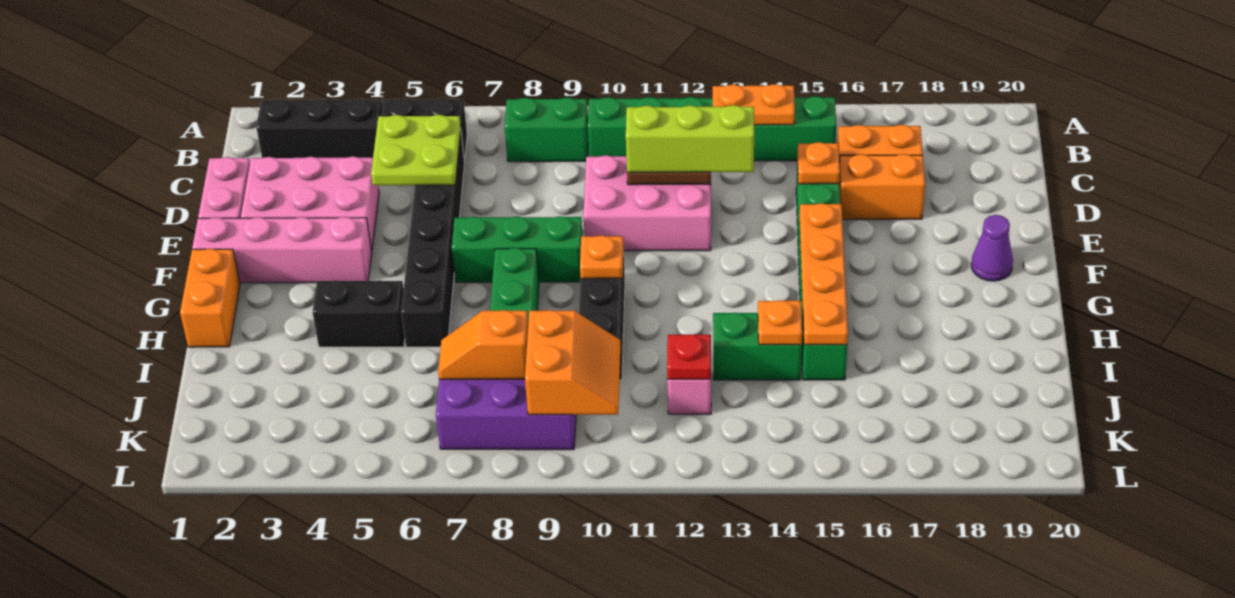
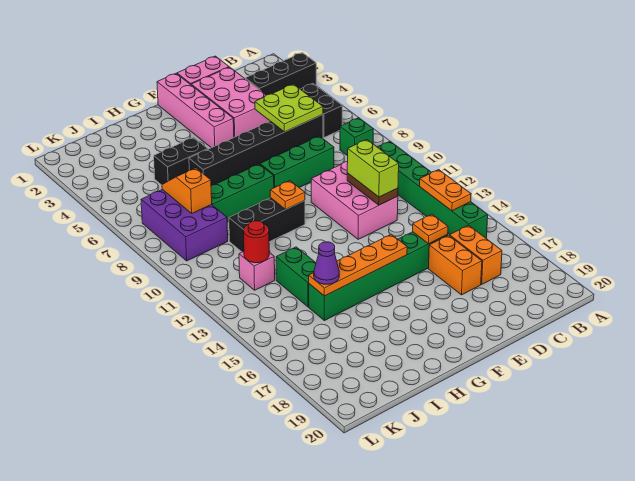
black 1x3 brick [256,99,383,158] -> black 1x3 brick turned to [245,53,316,95]
green 1x2 brick [505,98,588,162] -> green 1x1 brick [340,118,373,156]
lime 1x3 brick [626,105,754,172] -> lime 1x2 brick [347,140,399,197]
green 1x3 brick [452,216,582,282] -> green 1x3 brick turned to [260,136,334,188]
purple 1x1 cone [971,215,1013,281] -> purple 1x1 cone moved to [314,242,339,284]
orange 1x2 brick [180,249,240,347] -> none
black 1x2 brick [313,280,405,347] -> black 1x2 brick turned to [154,137,208,185]
orange 1x1 plate [758,300,802,345] -> none
orange 2x2 slope [525,310,620,415] -> none
red 1x1 plate [667,334,711,379] -> red 1x1 round brick [244,221,269,263]

